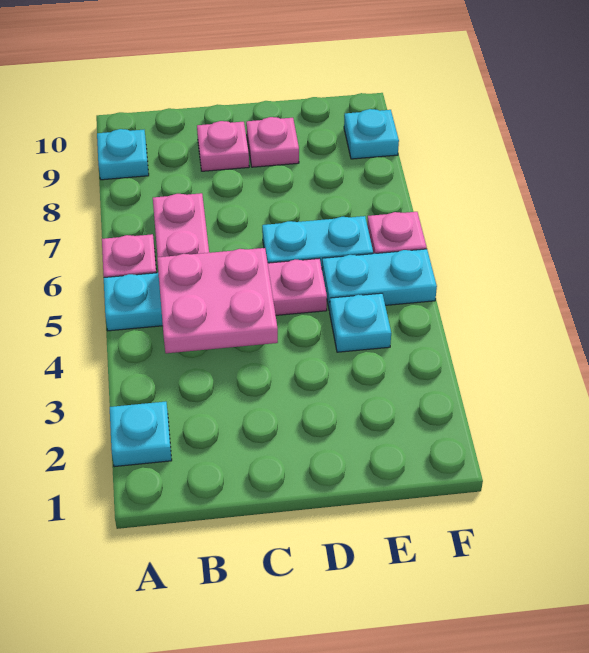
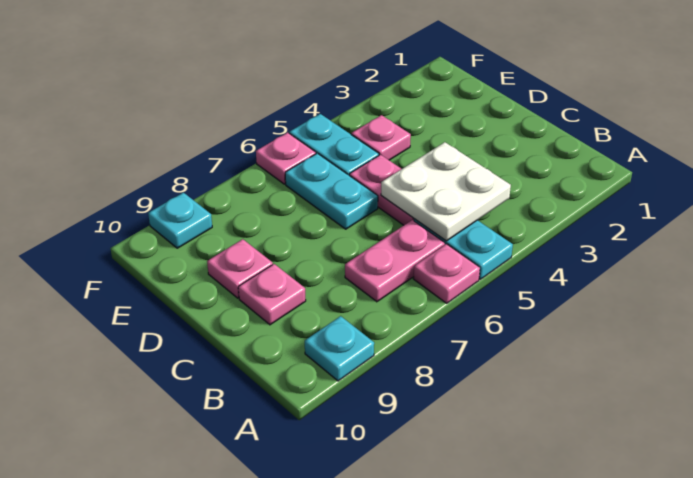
cyan 1x1 plate [110,402,172,467] -> none
pink 2x2 plate [157,248,278,353] -> white 2x2 plate [381,142,511,241]
cyan 1x1 plate [330,293,391,352] -> pink 1x1 plate [351,115,411,160]

